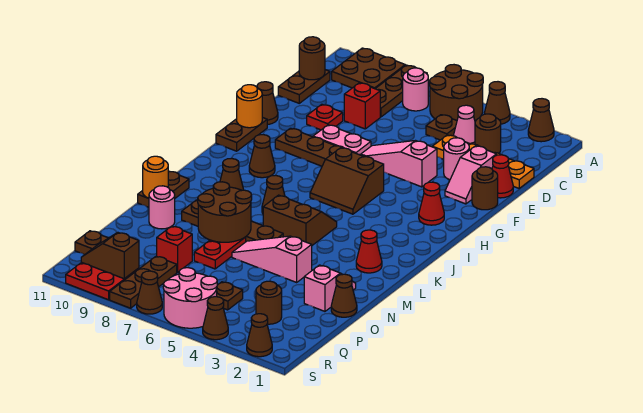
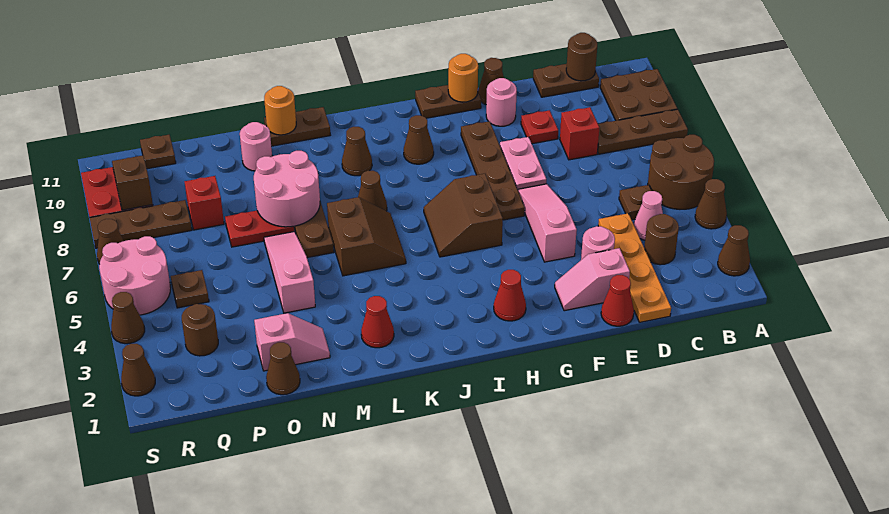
pink 1x1 round brick [403,68,428,111] -> pink 1x1 round brick moved to [486,78,517,126]
brown 1x1 round brick [472,167,498,210] -> none
brown 2x2 round brick [197,182,252,242] -> pink 2x2 round brick [254,150,320,227]

